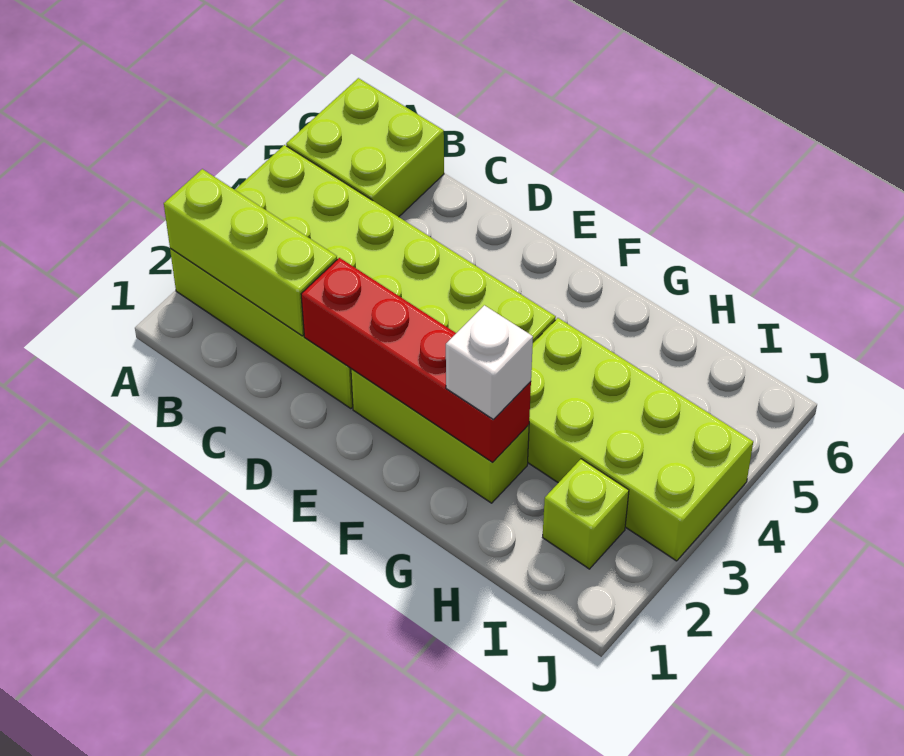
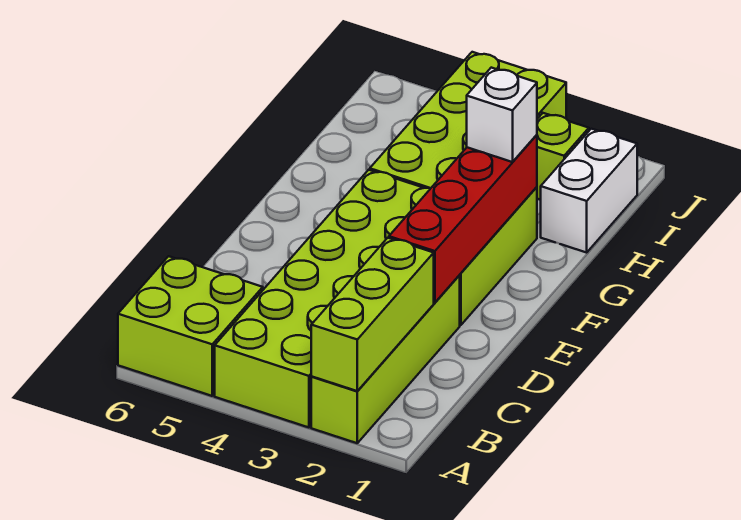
none -> white 1x2 brick [541,129,637,253]

